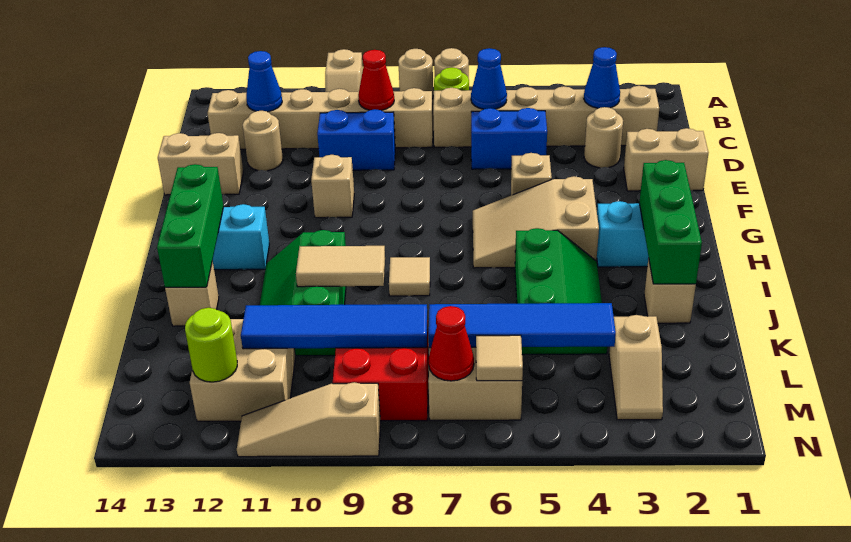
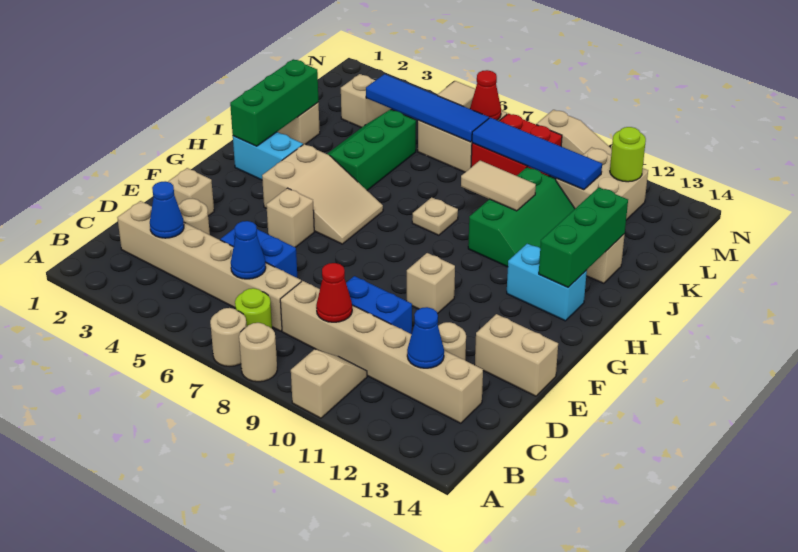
tan 1x2 brick [624,128,708,191] -> tan 1x1 brick [168,168,214,216]
tan 1x1 tile [389,257,430,296] -> tan 1x1 plate [412,197,458,235]

